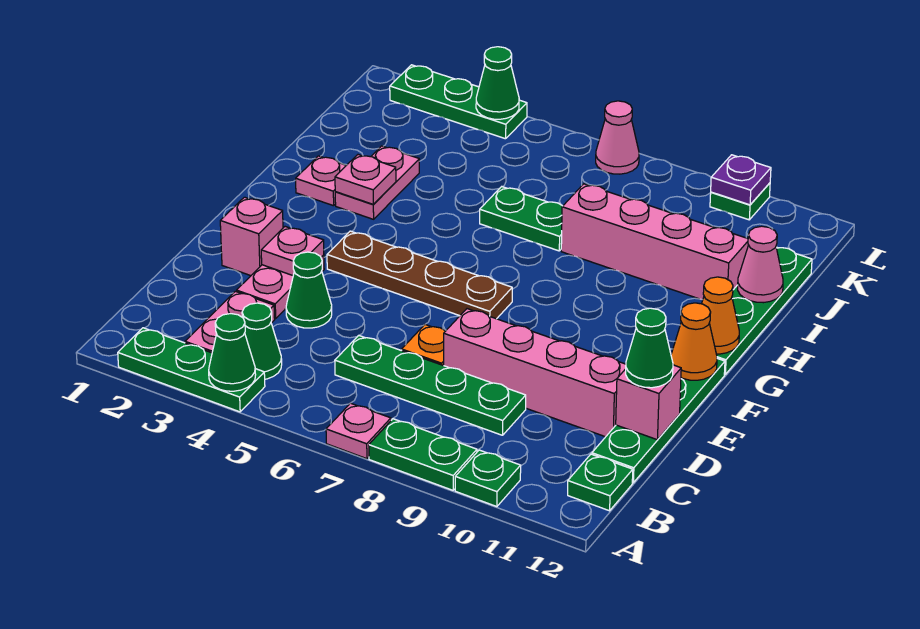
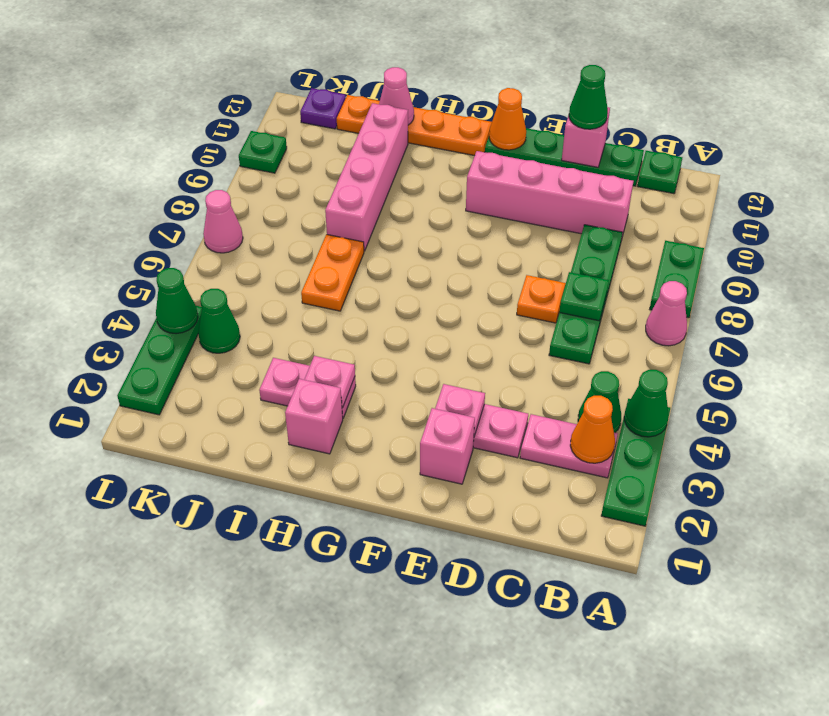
pink 1x1 plate [326,403,391,459] -> pink 1x1 cone [646,281,687,346]
green 1x1 plate [455,450,521,507] -> green 1x1 plate moved to [559,272,609,321]
green 1x1 cone [286,252,332,328] -> green 1x1 cone moved to [198,289,240,353]
pink 1x4 brick [444,309,626,437] -> pink 1x4 brick turned to [466,151,633,240]
brown 1x4 plate [327,231,512,319] -> none
green 1x4 plate [716,247,812,374] -> orange 1x4 plate [337,95,492,156]
orange 1x1 cone [702,277,739,354] -> orange 1x1 cone moved to [570,396,615,463]
pink 1x1 plate [296,156,346,206] -> pink 1x1 brick [285,379,343,454]
green 1x2 plate [480,187,562,251] -> orange 1x2 plate [301,234,364,311]
purple 1x1 plate [711,155,771,205] -> purple 1x1 plate moved to [300,88,346,129]

